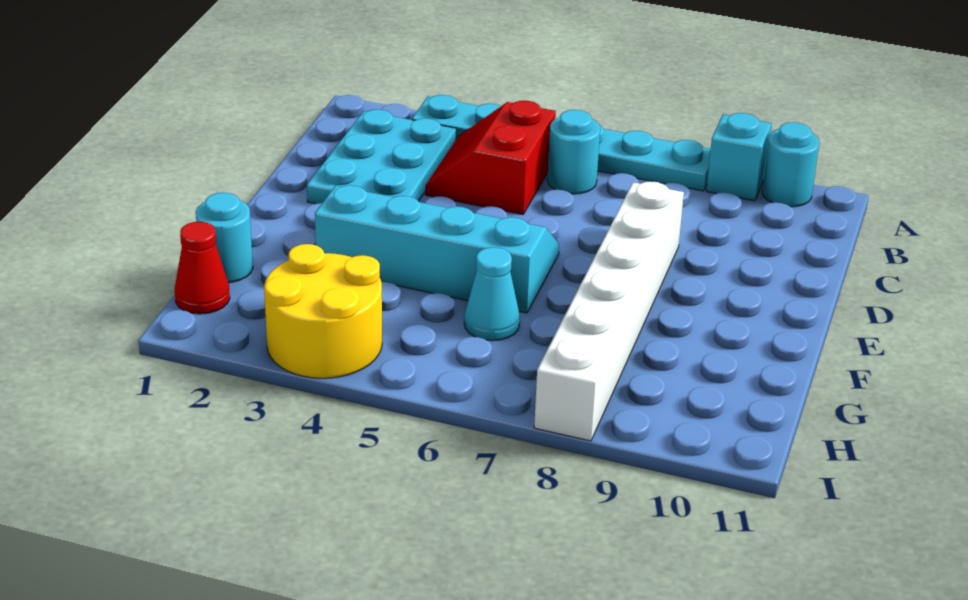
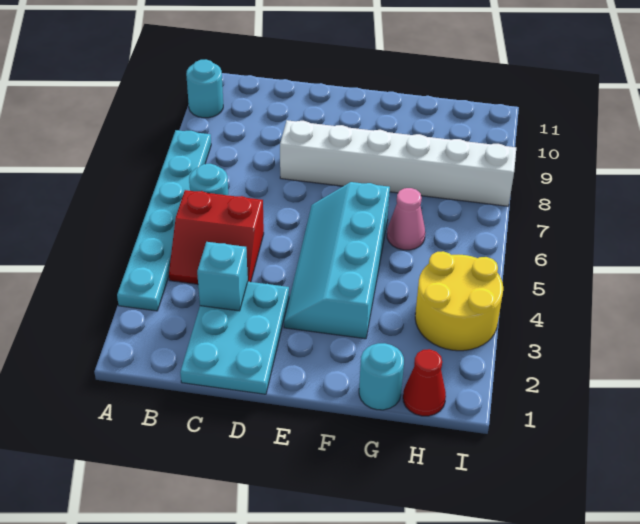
cyan 1x1 brick [706,113,772,201] -> cyan 1x1 brick moved to [197,242,248,311]
cyan 2x3 plate [307,109,456,204] -> cyan 2x3 plate turned to [180,282,289,394]
cyan 1x1 cone [464,247,520,341] -> pink 1x1 cone [387,188,425,250]

